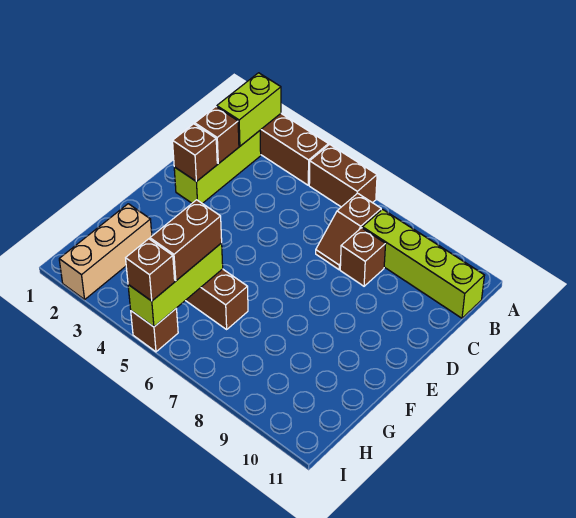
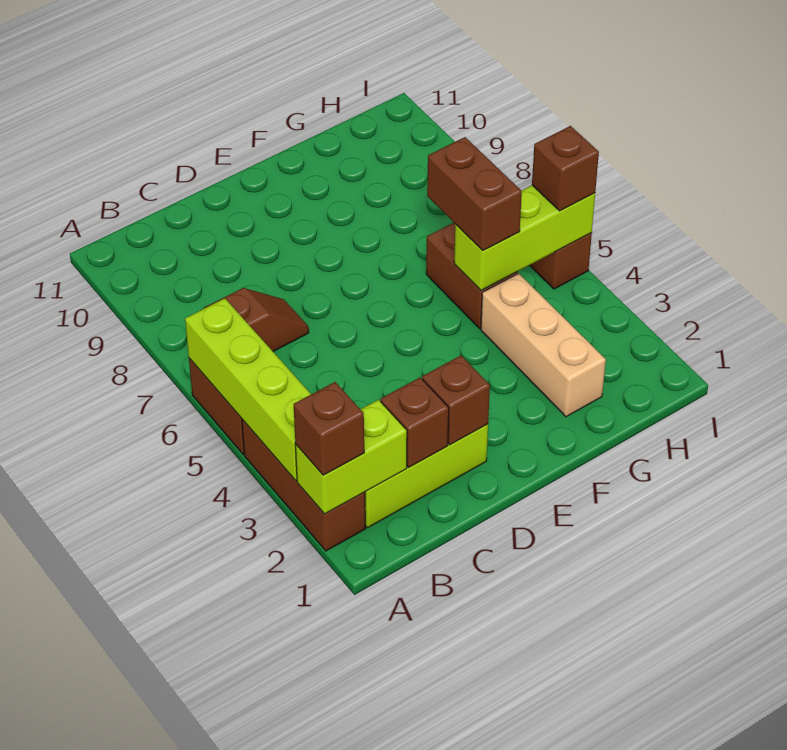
lime 1x4 brick [362,209,485,318] -> lime 1x4 brick moved to [185,298,311,481]
brown 1x1 brick [340,228,386,286] -> brown 1x1 brick moved to [294,382,364,475]
tan 1x3 brick [59,204,152,299] -> tan 1x3 brick turned to [481,273,606,417]
brown 1x2 brick [150,200,222,281] -> brown 1x2 brick turned to [427,137,522,251]

